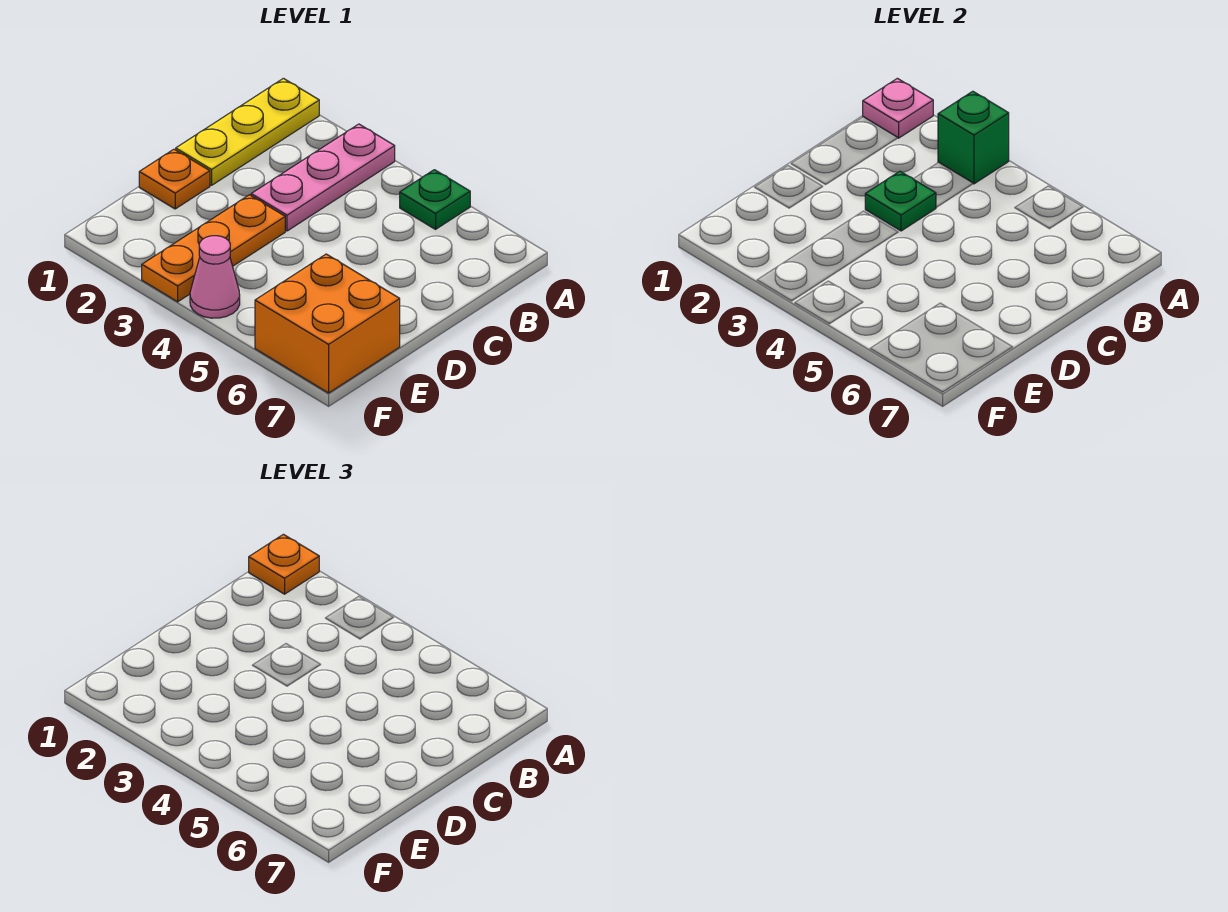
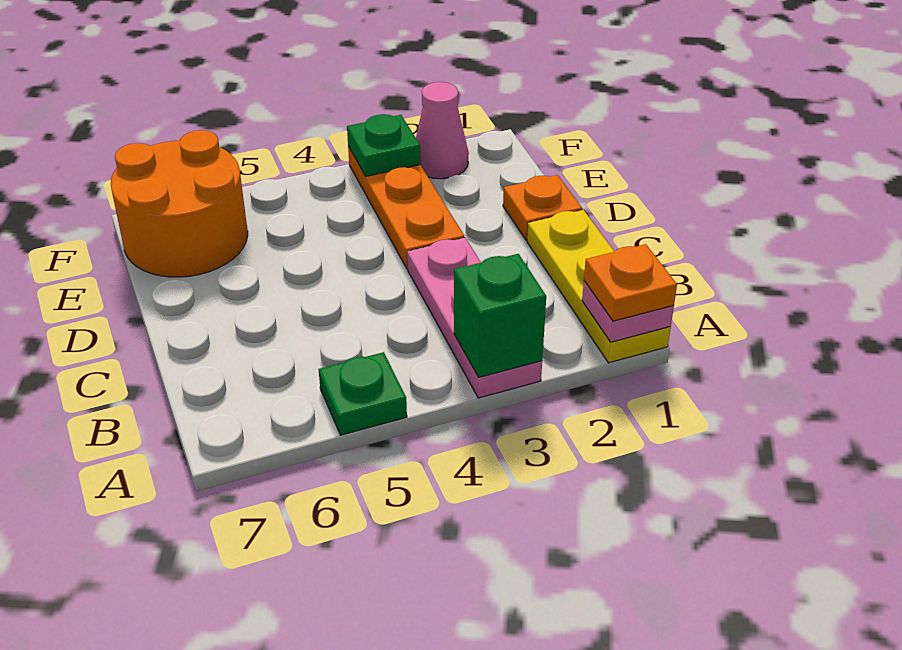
green 1x1 plate [865,171,936,231] -> green 1x1 plate moved to [347,114,421,176]
orange 2x2 brick [255,254,400,393] -> orange 2x2 round brick [111,130,248,277]
pink 1x1 cone [190,236,240,318] -> pink 1x1 cone moved to [416,82,469,179]

